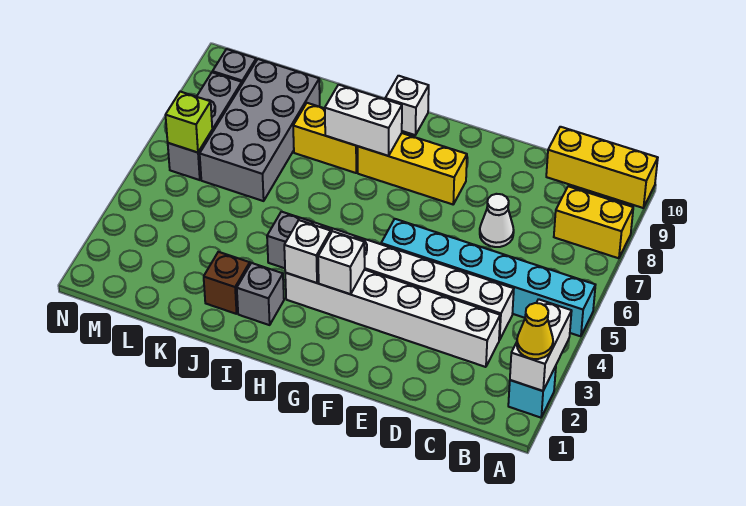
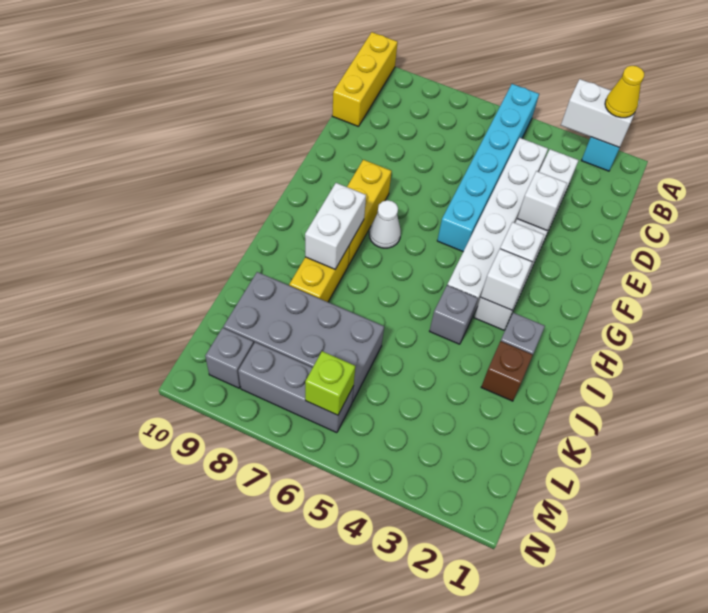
yellow 1x2 brick [554,186,633,258] -> none
white 1x1 cone [480,194,514,247] -> white 1x1 cone moved to [369,200,401,248]
white 1x1 brick [385,76,429,135] -> white 1x1 brick moved to [517,171,567,230]

